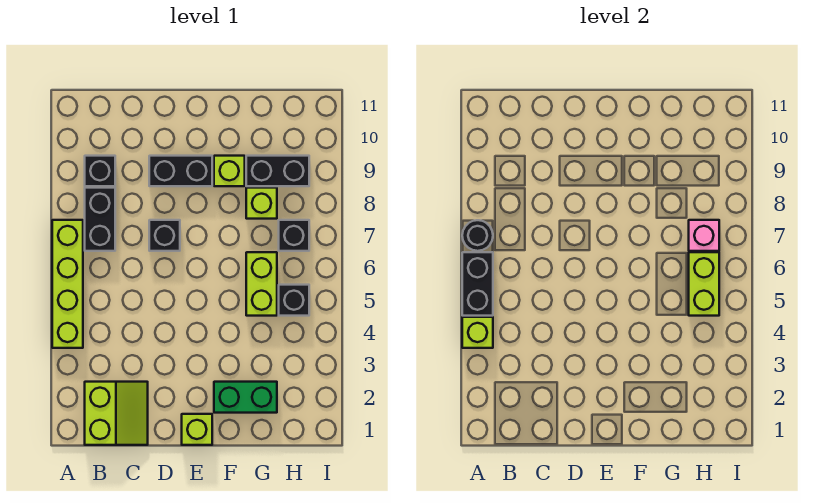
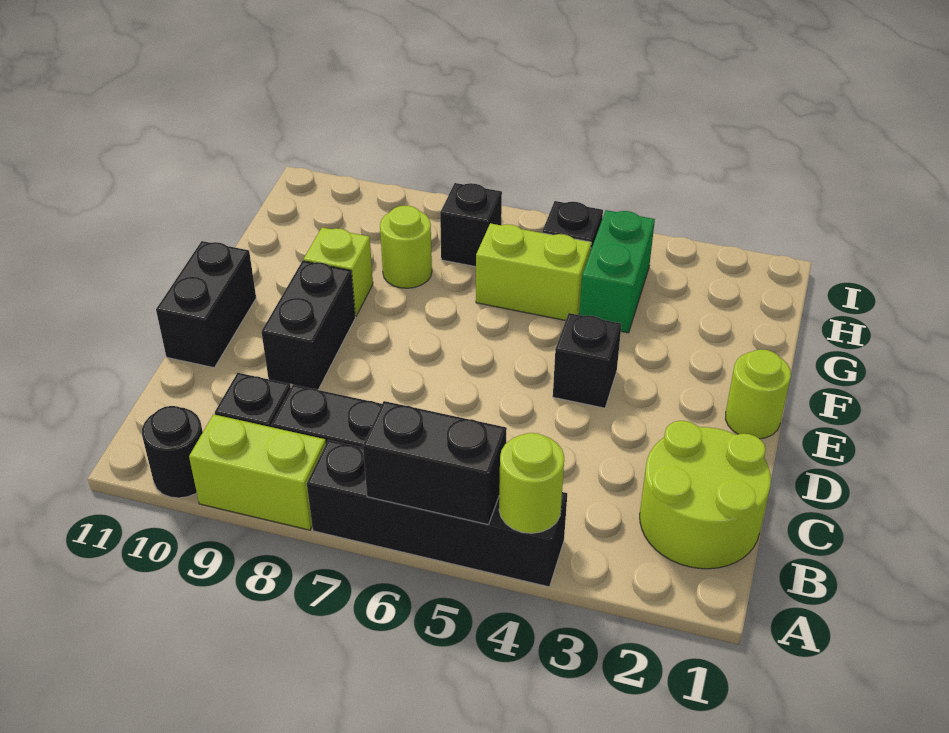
lime 1x4 brick [52,220,83,348] -> black 1x4 brick [307,440,567,587]
lime 1x1 brick [462,317,493,348] -> lime 1x1 round brick [499,433,564,533]
black 1x1 round brick [462,220,493,251] -> black 1x1 round brick moved to [142,406,203,498]
lime 2x2 slope [85,382,148,445] -> lime 2x2 round brick [640,421,771,569]
black 1x1 brick [149,220,180,251] -> black 1x1 brick moved to [553,313,621,408]
lime 1x1 brick [182,414,212,445] -> lime 1x1 round brick [726,349,791,439]
green 1x2 brick [214,382,277,413] -> green 1x2 brick moved to [579,210,655,333]
lime 1x1 brick [246,188,277,219] -> lime 1x1 round brick [380,205,432,288]
black 1x2 brick [246,156,309,186] -> black 1x2 brick moved to [156,241,256,368]
lime 1x2 brick [689,252,719,316] -> lime 1x2 brick moved to [189,414,326,530]
pink 1x1 brick [689,220,719,251] -> none

